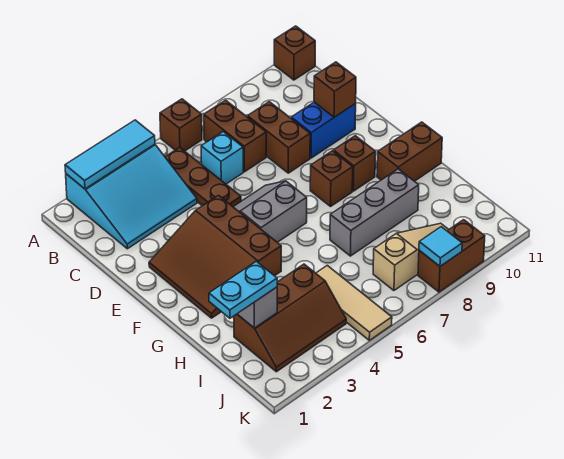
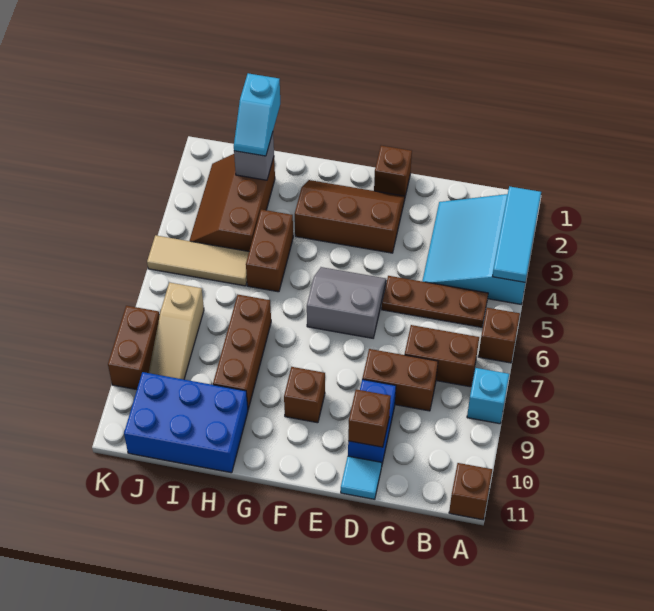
cyan 1x1 brick [201,132,243,184] -> cyan 1x1 brick moved to [467,368,509,424]
brown 3x3 slope [149,195,281,318] -> brown 2x3 slope [295,180,405,253]
grey 2x2 slope [233,181,307,242] -> grey 2x2 slope turned to [307,267,386,338]
brown 1x1 brick [310,151,353,206] -> brown 1x1 brick moved to [374,146,412,196]
brown 1x2 brick [377,122,442,181] -> brown 1x2 brick moved to [246,210,293,292]
grey 1x3 brick [330,169,419,256] -> brown 1x3 brick [213,295,271,409]
none -> blue 2x3 brick [124,372,248,473]
cyan 1x2 plate [209,261,277,318] -> cyan 1x2 slope [234,73,280,156]
cyan 1x1 tile [419,227,462,266] -> cyan 1x1 tile moved to [341,456,382,499]

